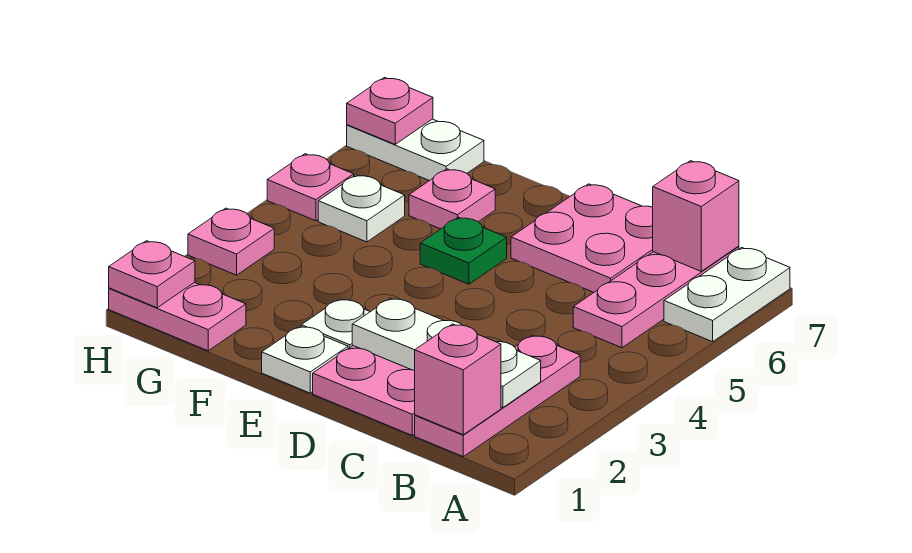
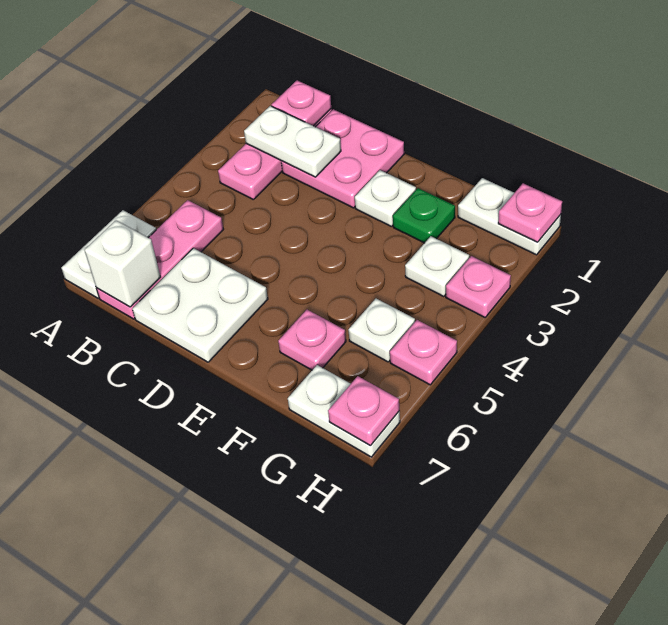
pink 1x1 brick [415,324,501,435] -> pink 1x1 plate [272,80,331,126]
white 1x3 plate [352,298,541,408] -> white 1x2 plate [244,106,341,177]
pink 1x1 brick [653,161,739,271] -> white 1x1 brick [85,220,161,307]
pink 2x2 plate [511,184,653,293] -> white 2x2 plate [132,248,268,362]
white 1x1 plate [262,326,348,393] -> white 1x1 plate moved to [405,236,469,297]
green 1x1 plate [420,217,507,284] -> green 1x1 plate moved to [393,188,455,243]
pink 1x2 plate [109,282,246,351] -> white 1x2 plate [458,178,561,255]

